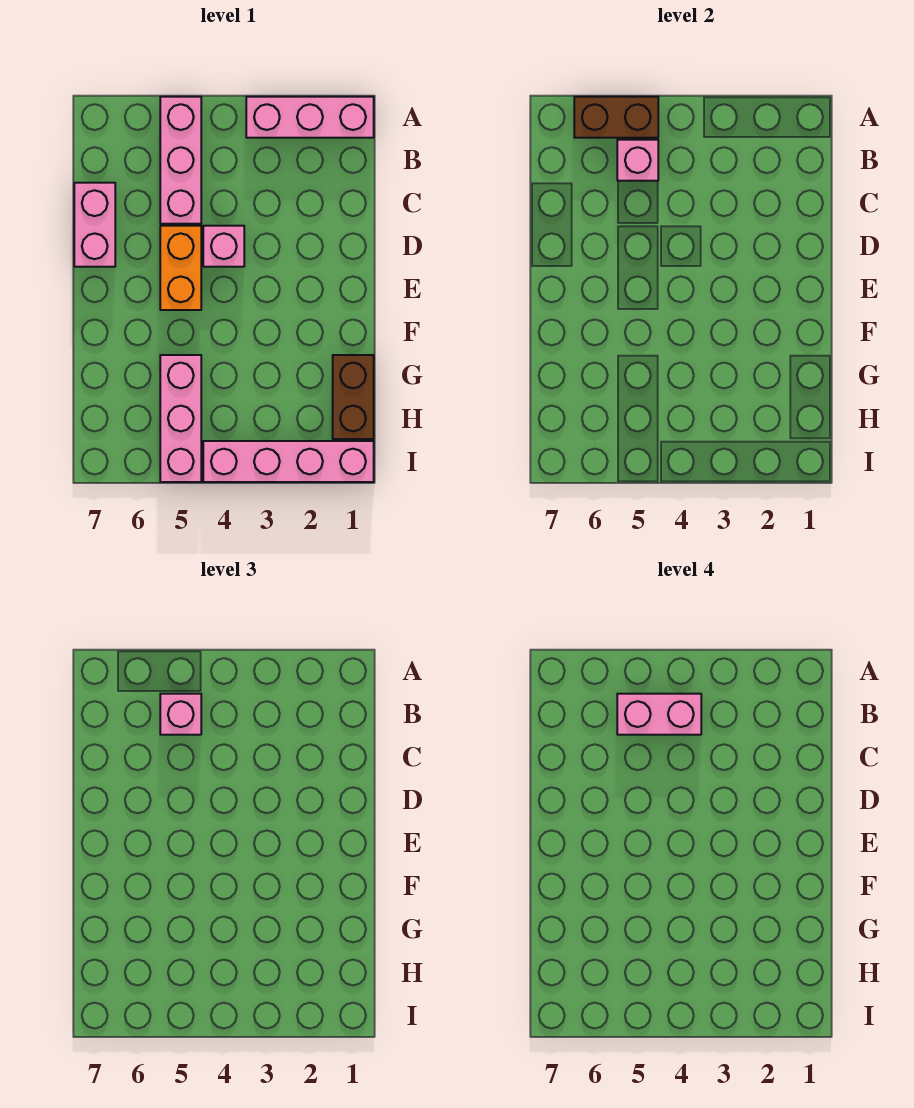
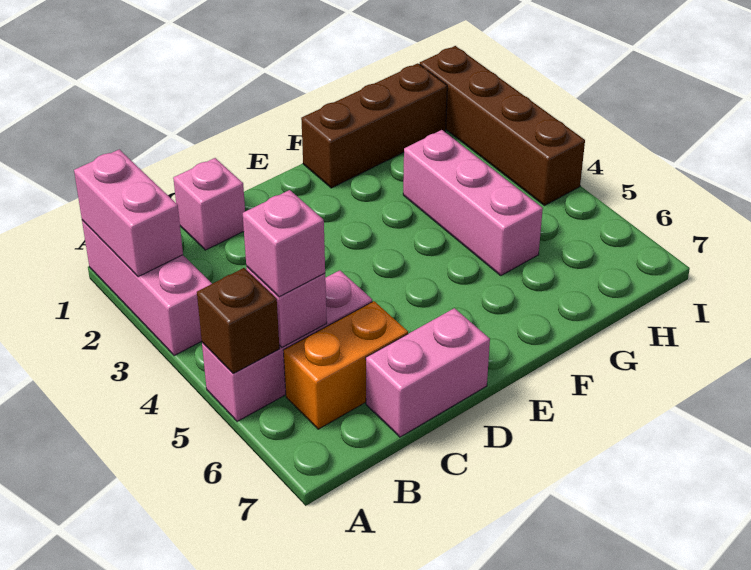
brown 1x2 brick [574,97,658,138] -> brown 1x1 brick [197,268,279,374]
pink 1x2 brick [617,694,701,735] -> pink 1x2 brick moved to [74,149,183,277]
pink 1x1 brick [203,226,244,267] -> pink 1x1 brick moved to [173,158,245,250]
orange 1x2 brick [160,226,201,310] -> orange 1x2 brick moved to [283,301,408,429]
brown 1x2 brick [333,355,374,439] -> brown 1x3 brick [301,63,447,188]
pink 1x3 brick [160,355,201,482] -> pink 1x3 brick turned to [403,130,543,275]
pink 1x4 brick [203,441,374,482] -> brown 1x4 brick [420,46,585,206]

